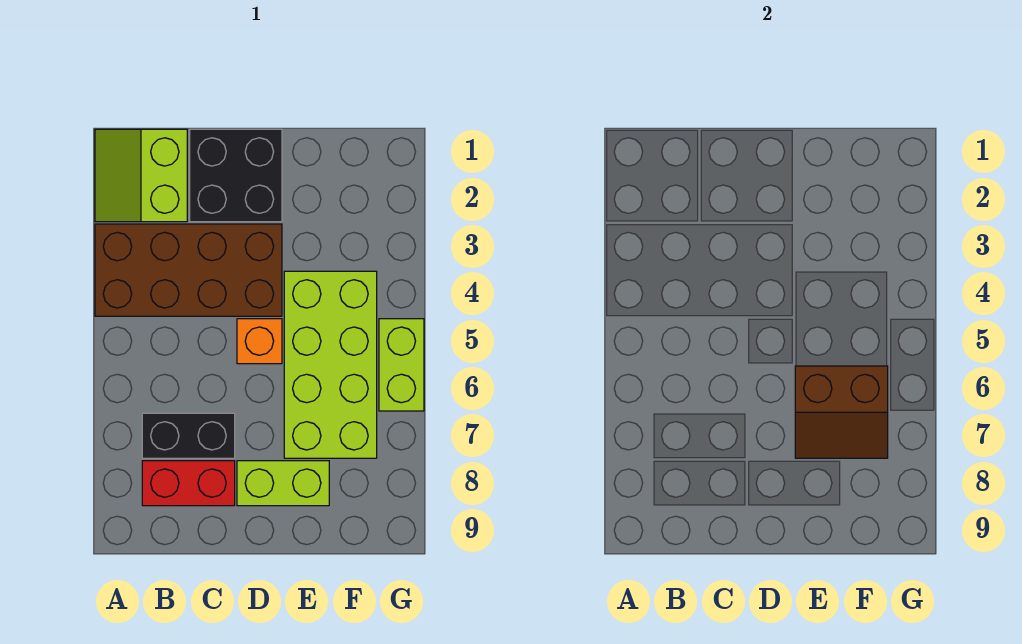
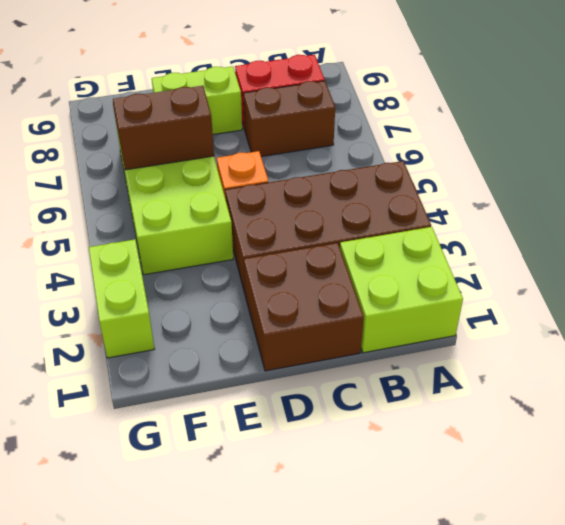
lime 2x2 slope [95,129,187,222] -> lime 2x2 brick [340,227,463,353]
black 1x2 brick [142,413,235,458] -> brown 1x2 brick [243,81,335,157]
black 2x2 brick [190,129,282,222] -> brown 2x2 brick [244,243,364,371]
lime 1x2 brick [379,319,424,411] -> lime 1x2 brick moved to [89,239,154,358]

